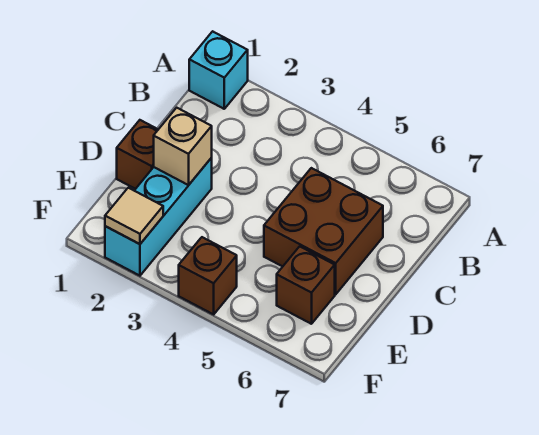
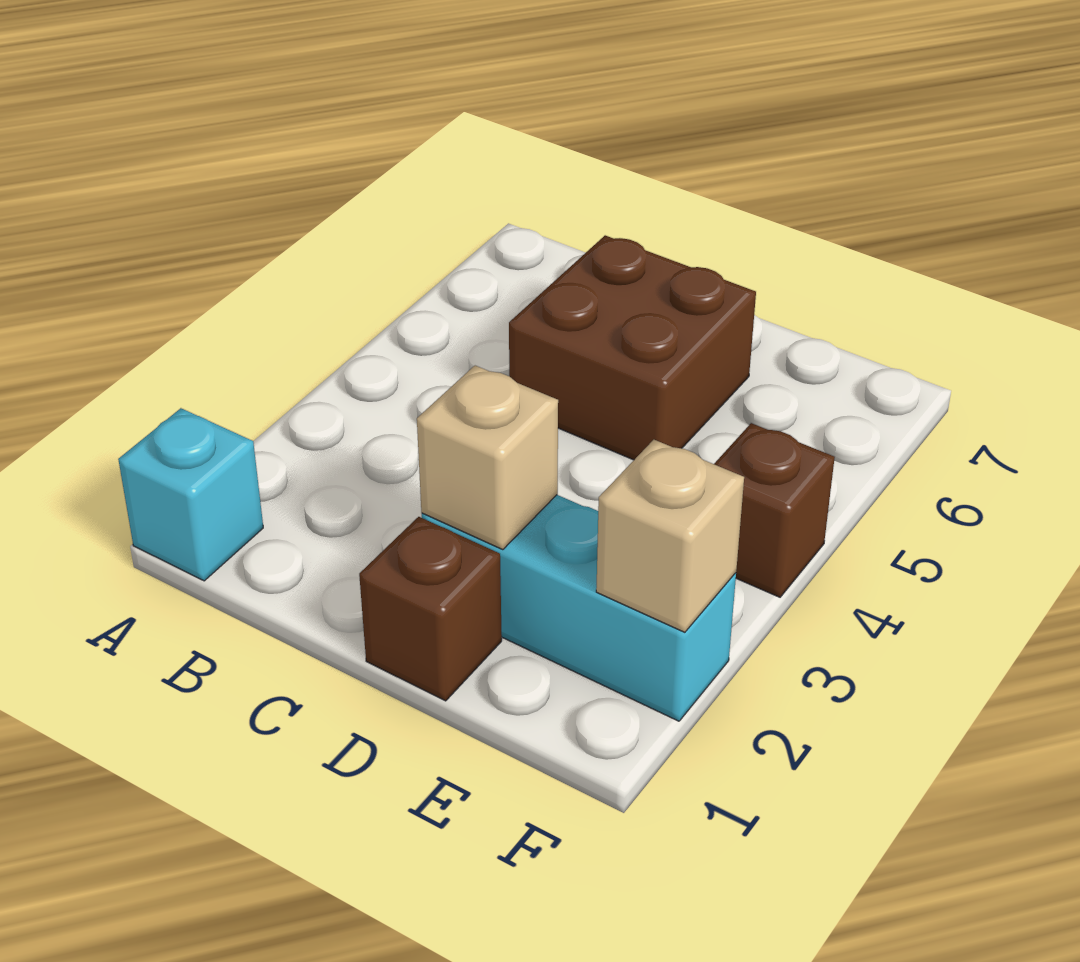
brown 1x1 brick [277,246,335,324] -> none
tan 1x1 tile [105,188,163,244] -> tan 1x1 brick [596,440,744,632]

